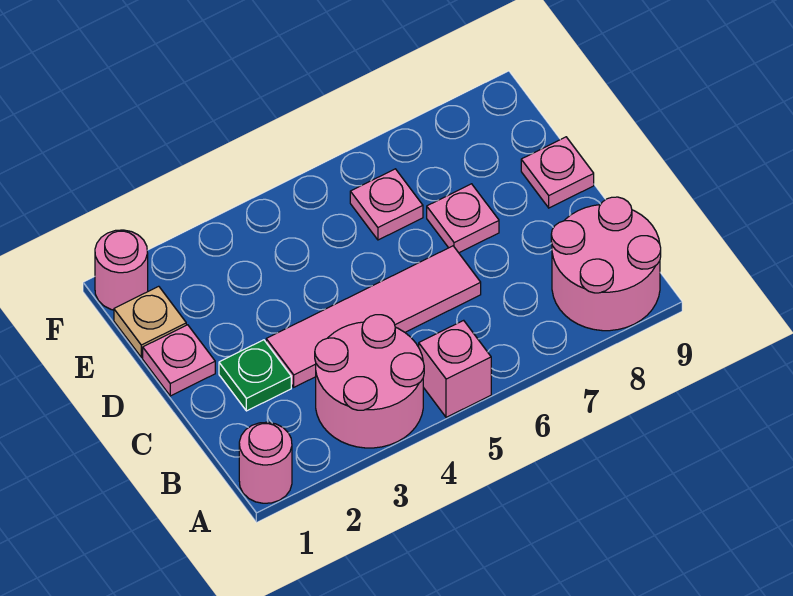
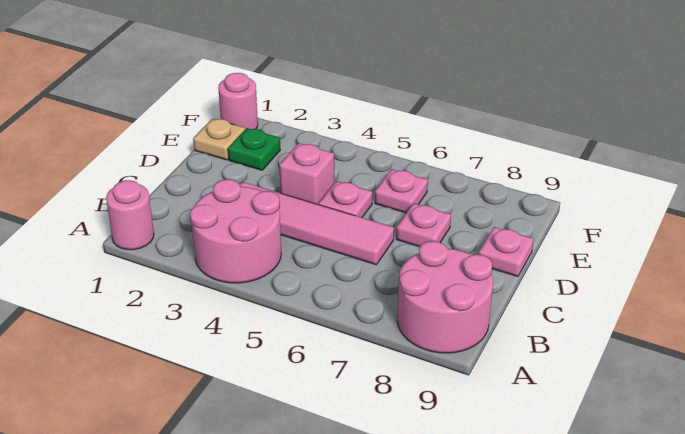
pink 1x1 brick [419,320,491,417] -> pink 1x1 brick moved to [279,143,334,204]
green 1x1 plate [219,340,291,411] -> green 1x1 plate moved to [228,128,280,170]
pink 1x1 plate [143,325,215,396] -> pink 1x1 plate moved to [318,181,372,218]

